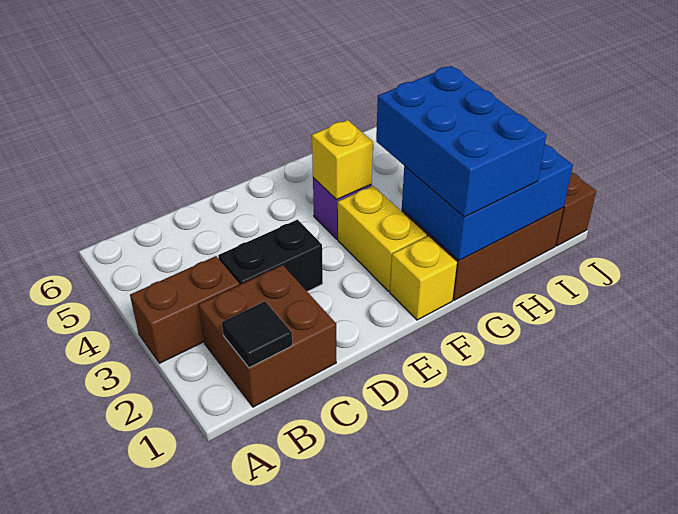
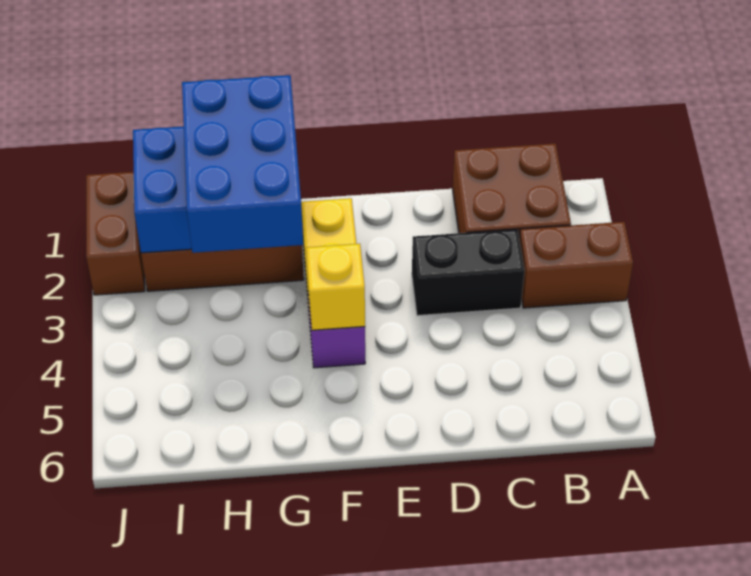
black 1x1 tile [222,301,292,368] -> none
yellow 1x1 brick [390,236,457,320] -> none

